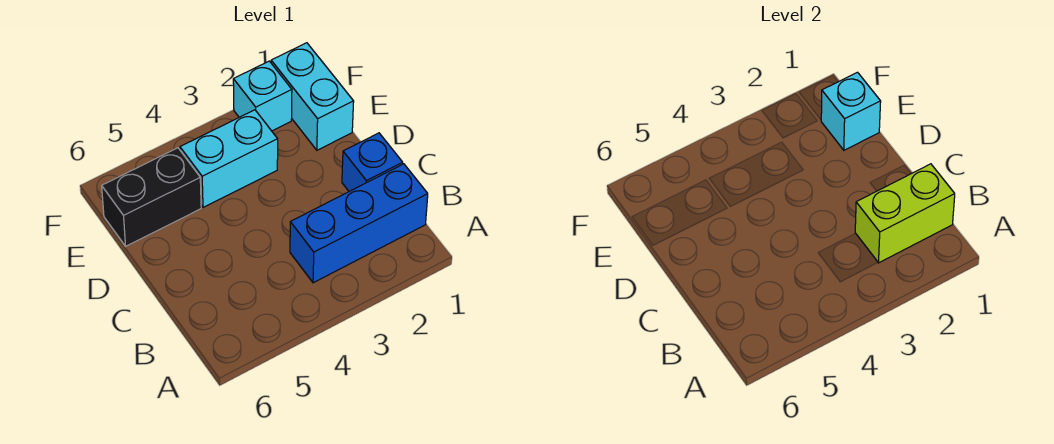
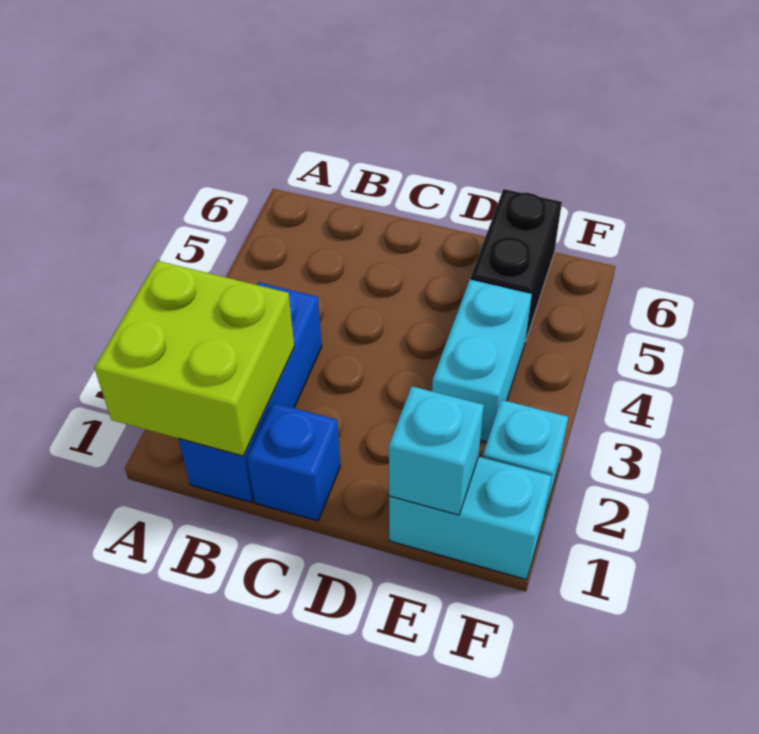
lime 1x2 brick [855,164,955,263] -> lime 2x2 brick [94,261,294,456]

